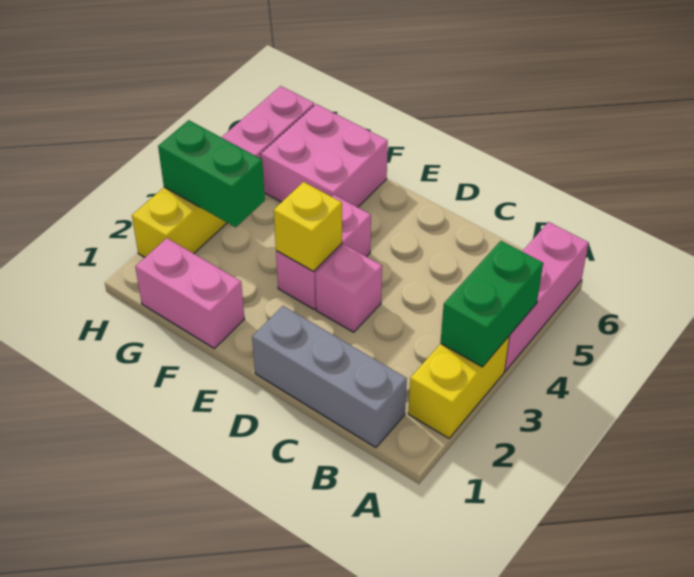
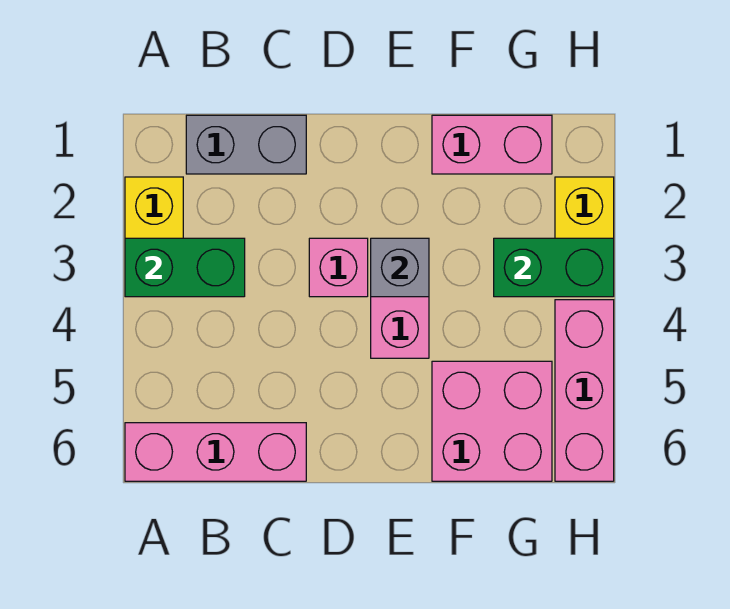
green 1x2 brick [441,241,543,367] -> green 1x2 brick turned to [125,238,245,297]
pink 1x3 brick [505,222,589,371] -> pink 1x3 brick turned to [125,423,306,481]
grey 1x3 brick [252,306,407,447] -> grey 1x2 brick [186,115,306,174]
yellow 1x1 brick [274,182,342,272] -> grey 1x1 brick [371,238,429,297]

